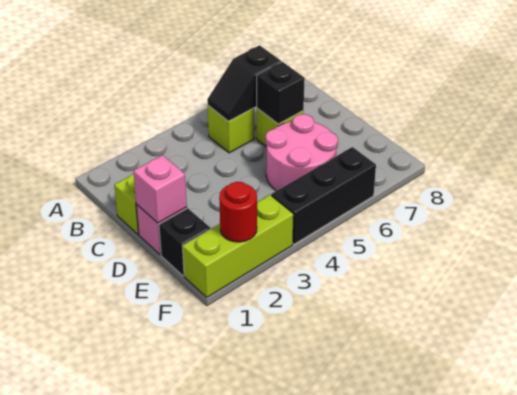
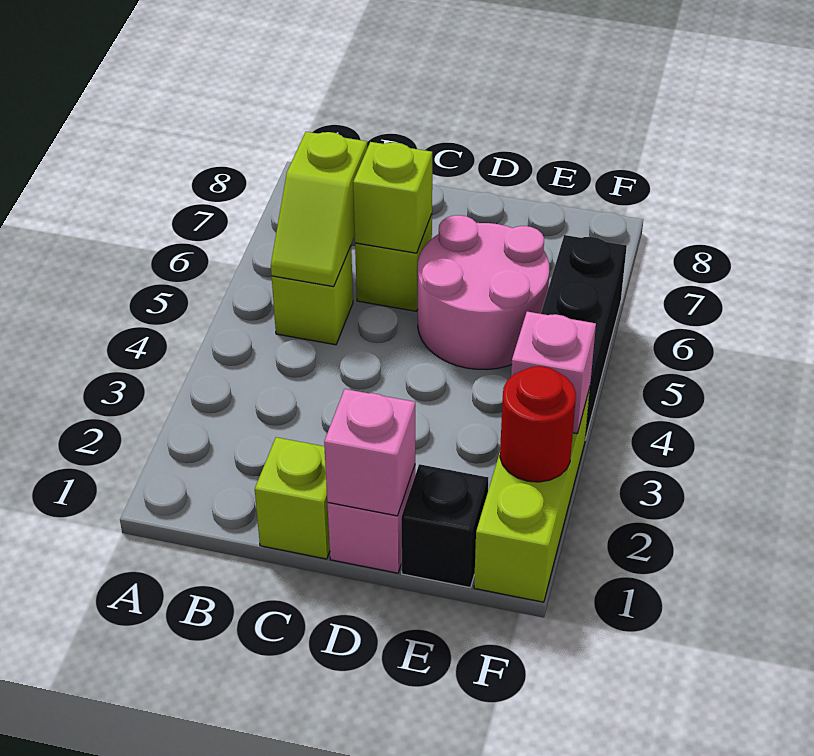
black 1x2 slope [207,45,281,121] -> lime 1x2 slope [271,132,367,287]
black 1x1 brick [257,62,305,124] -> lime 1x1 brick [353,142,432,253]
none -> pink 1x1 brick [511,312,596,434]

